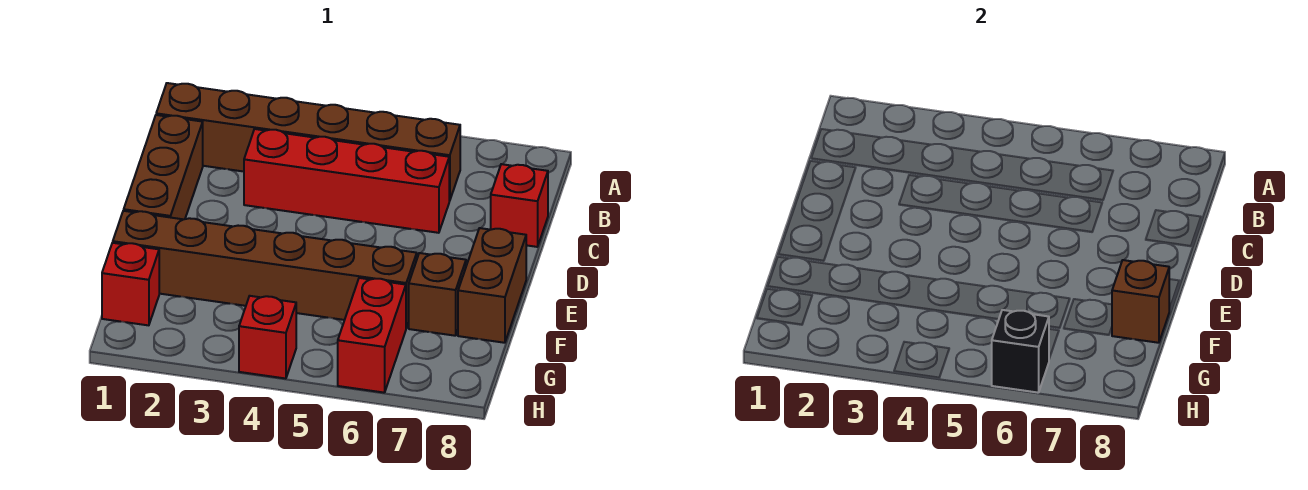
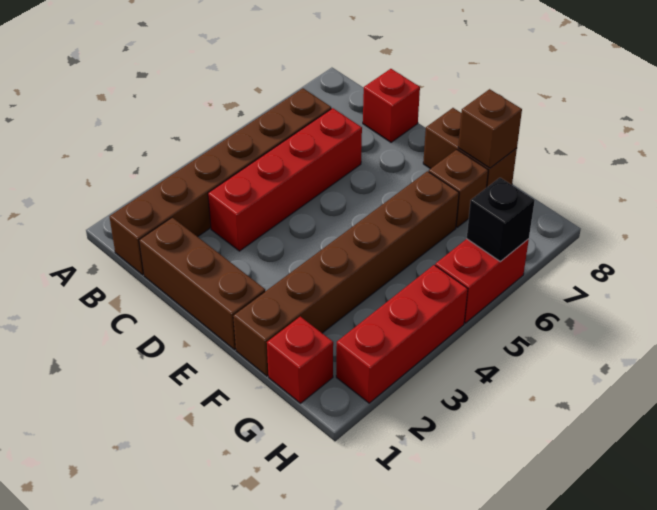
red 1x2 brick [338,278,406,393] -> red 1x2 brick turned to [435,239,529,323]
red 1x1 brick [239,296,296,379] -> red 1x3 brick [336,265,468,403]

